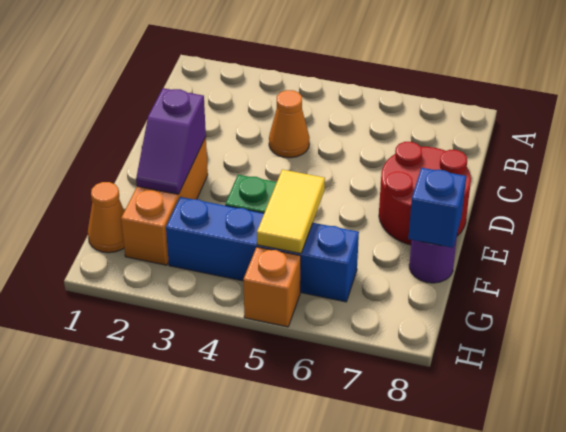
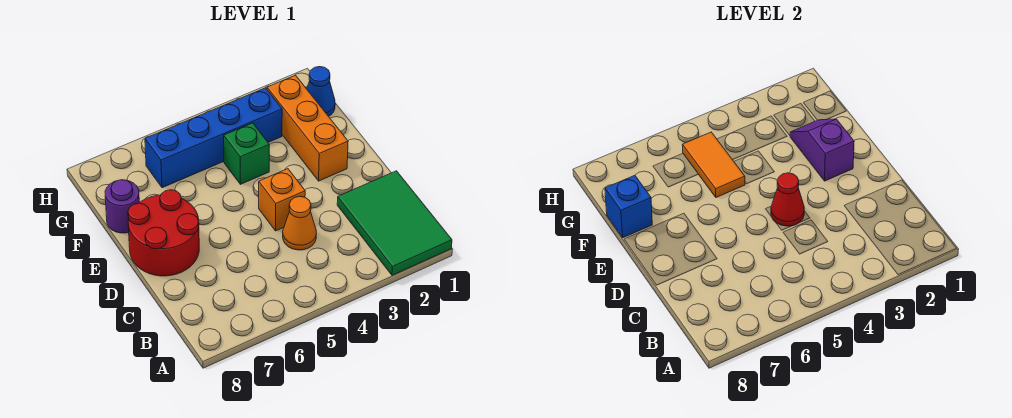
none -> green 2x3 tile [337,171,452,275]
none -> red 1x1 cone [771,173,804,226]
yellow 1x2 tile [257,170,325,253] -> orange 1x2 tile [683,132,745,197]
orange 1x1 cone [88,182,124,253] -> blue 1x1 cone [307,67,335,116]
orange 1x1 brick [243,247,301,327] -> orange 1x1 brick moved to [259,169,305,231]

